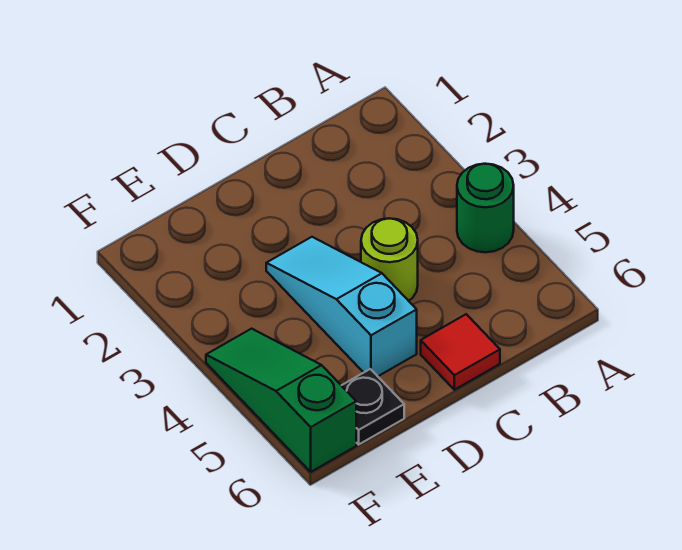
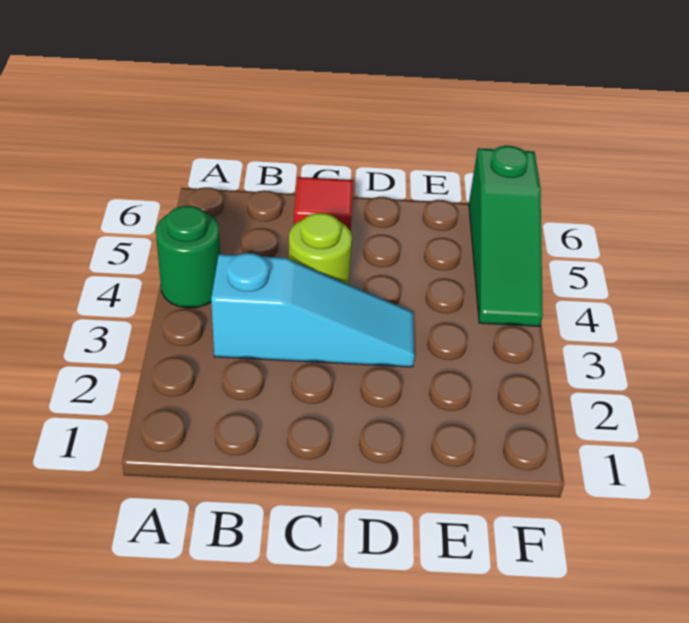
cyan 1x3 slope [266,237,417,376] -> cyan 1x3 slope turned to [211,253,414,367]
black 1x1 plate [341,369,404,444] -> none

